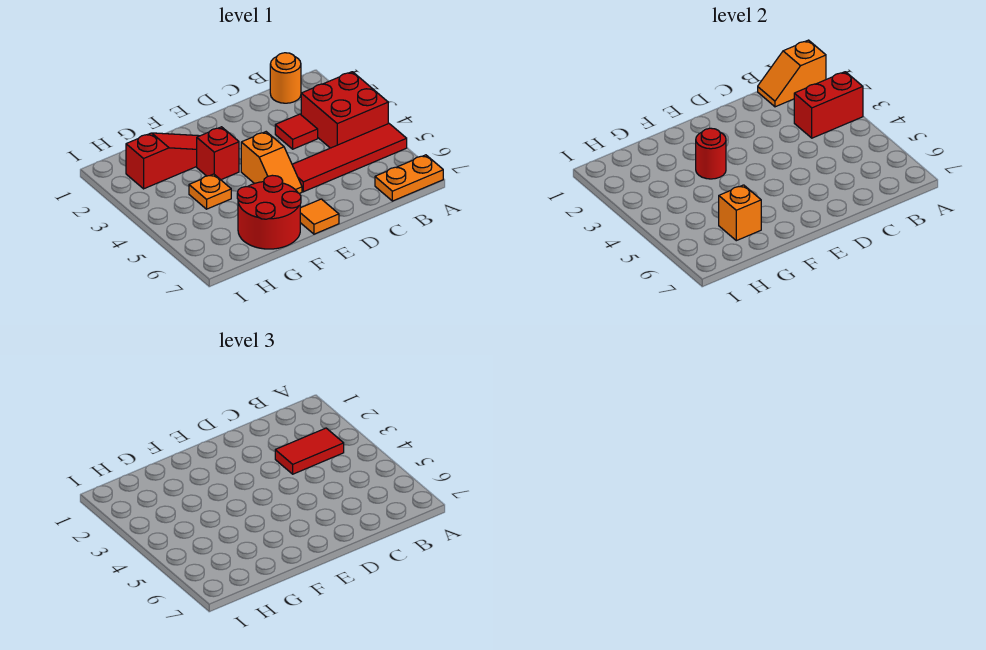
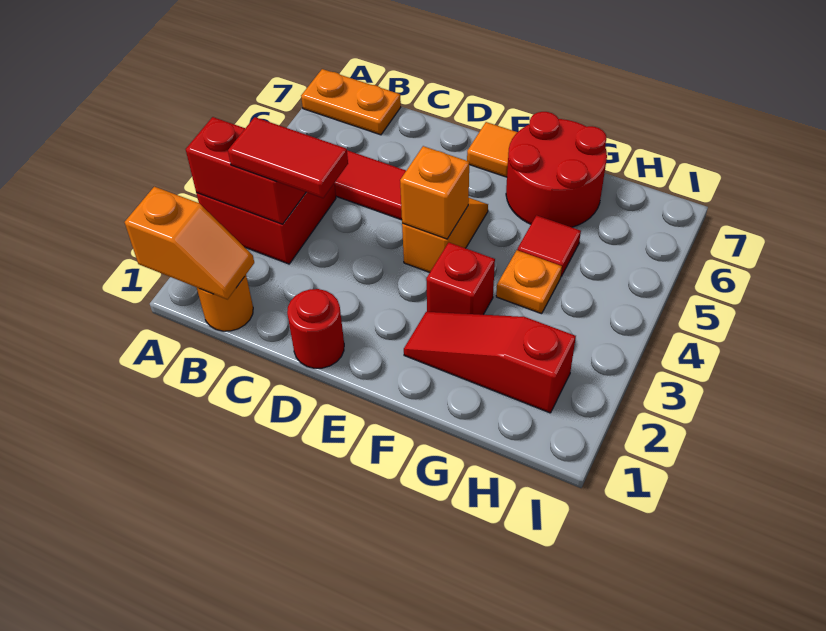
red 1x1 tile [275,114,318,149] -> red 1x1 tile moved to [517,215,581,276]
red 1x1 round brick [696,128,726,179] -> red 1x1 round brick moved to [287,289,344,368]
orange 1x1 brick [719,185,761,241] -> orange 1x1 brick moved to [400,146,469,239]

